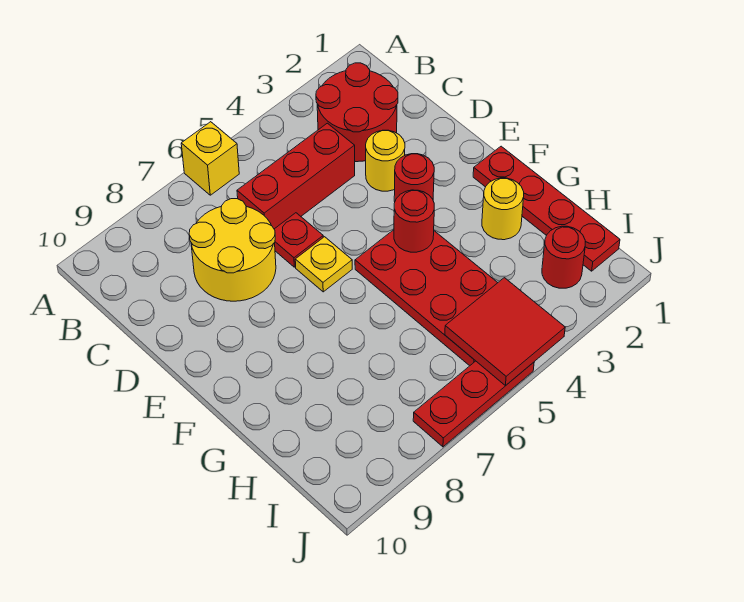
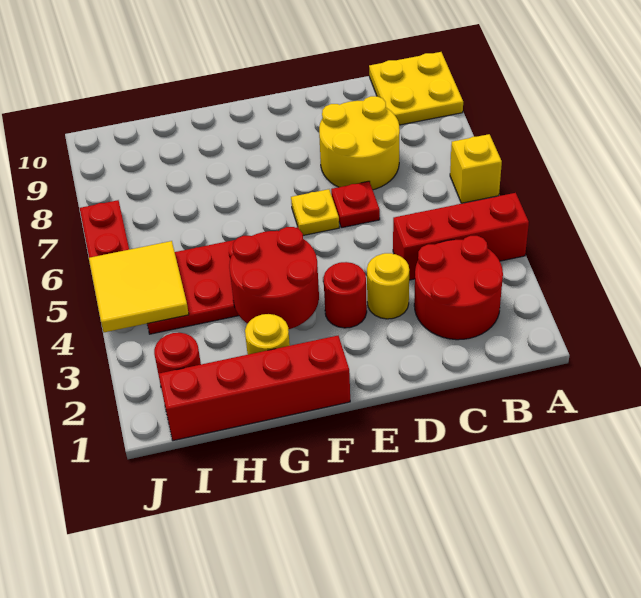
none -> yellow 2x2 plate [369,52,463,125]
red 1x3 brick [237,123,355,229] -> red 1x3 brick turned to [393,193,529,280]
red 1x4 plate [473,146,620,271] -> red 1x4 brick [159,336,350,441]
red 1x1 round brick [394,190,434,252] -> red 2x2 round brick [229,227,319,329]
red 2x2 tile [445,278,565,386] -> yellow 2x2 tile [89,241,189,332]

